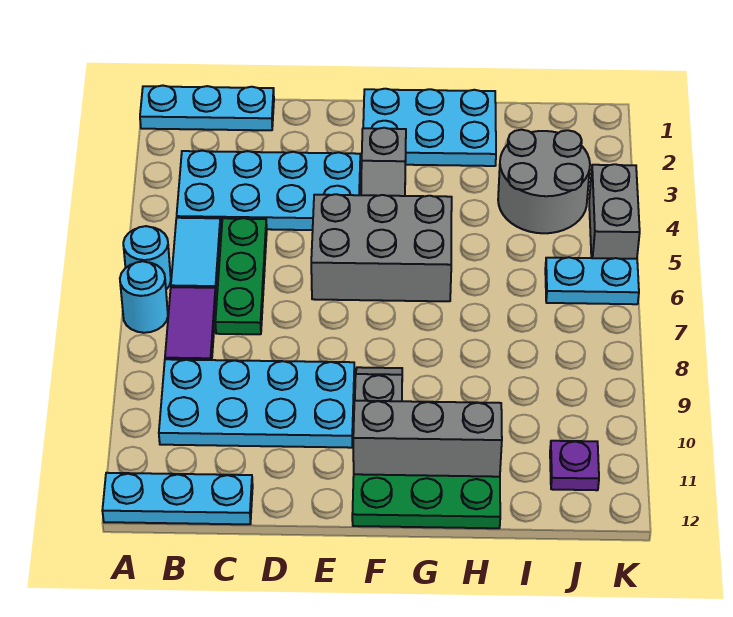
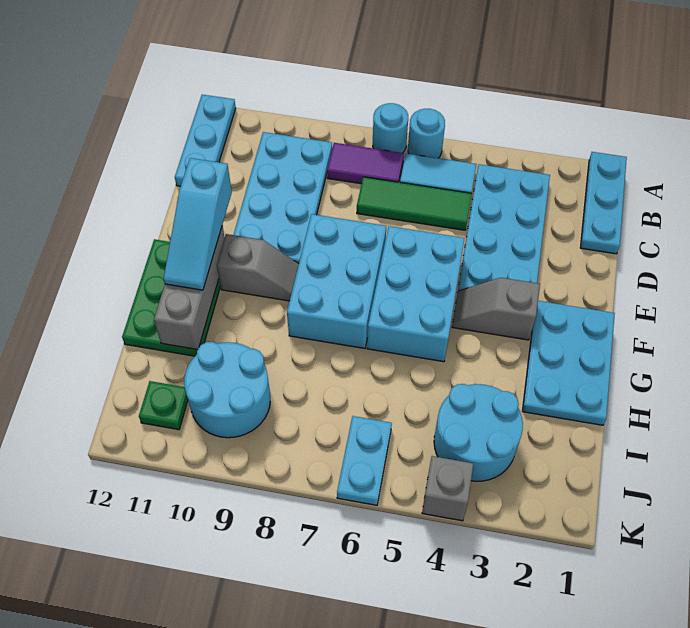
green 1x3 plate [215,218,267,334] -> green 1x3 tile [357,177,472,230]
grey 2x3 brick [311,194,452,301] -> cyan 2x3 brick [367,226,465,362]
none -> cyan 2x3 brick [287,214,386,348]
none -> cyan 1x3 slope [164,158,232,290]
grey 2x2 round brick [498,130,590,233] -> cyan 2x2 round brick [434,384,523,481]
none -> cyan 2x2 round brick [184,342,270,438]
purple 1x1 plate [550,441,599,490] -> green 1x1 plate [139,381,188,430]
grey 1x2 brick [589,164,640,259] -> grey 1x1 brick [422,456,473,521]

